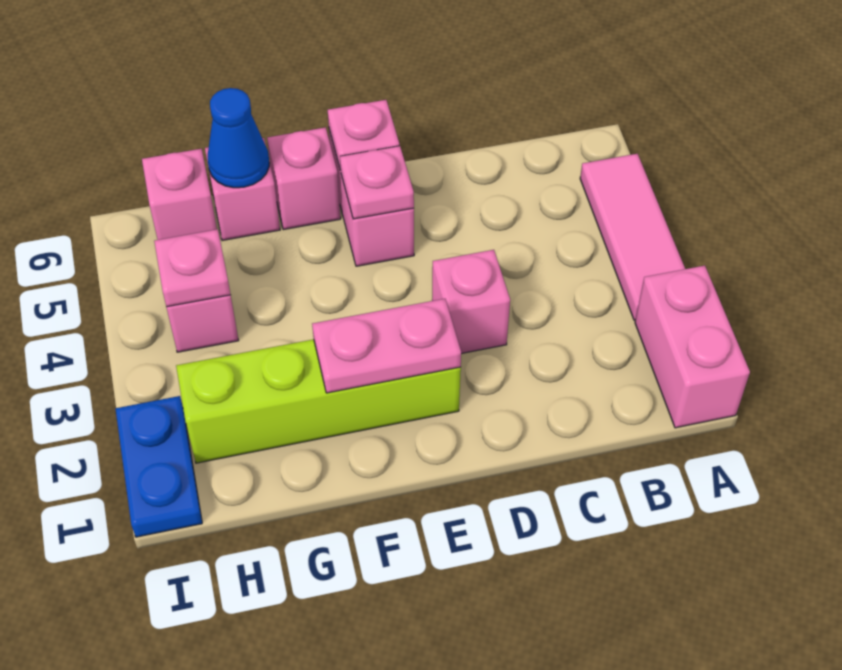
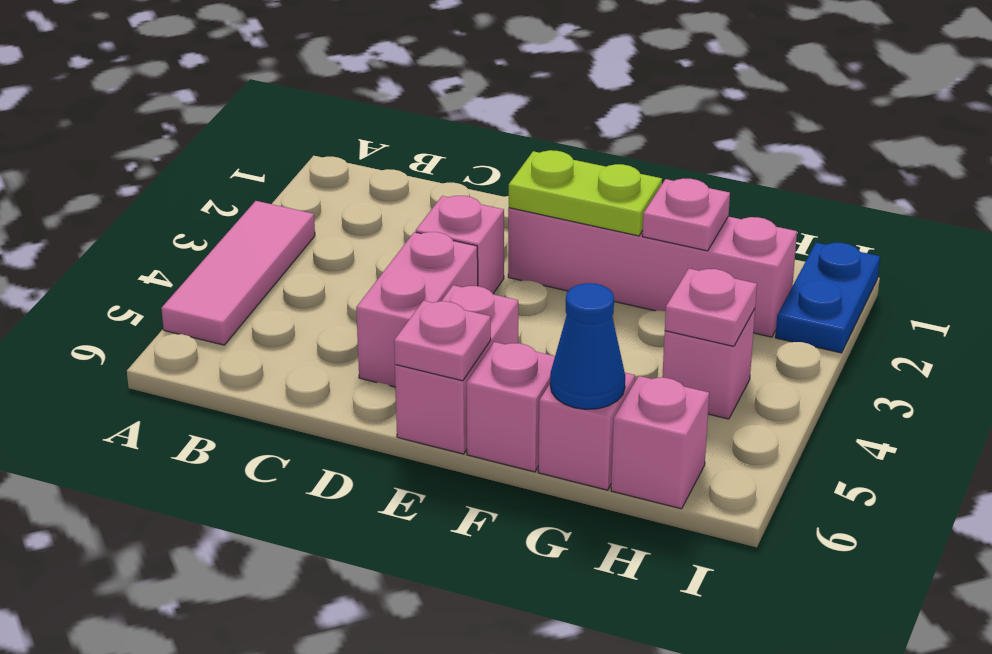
pink 1x2 brick [635,266,750,428] -> pink 1x2 brick moved to [356,232,478,387]
lime 1x4 brick [176,339,461,463] -> pink 1x4 brick [508,208,797,337]
pink 1x2 plate [312,299,461,393] -> lime 1x2 plate [509,150,662,236]
pink 1x1 plate [340,146,414,219] -> pink 1x1 plate moved to [642,178,730,251]

